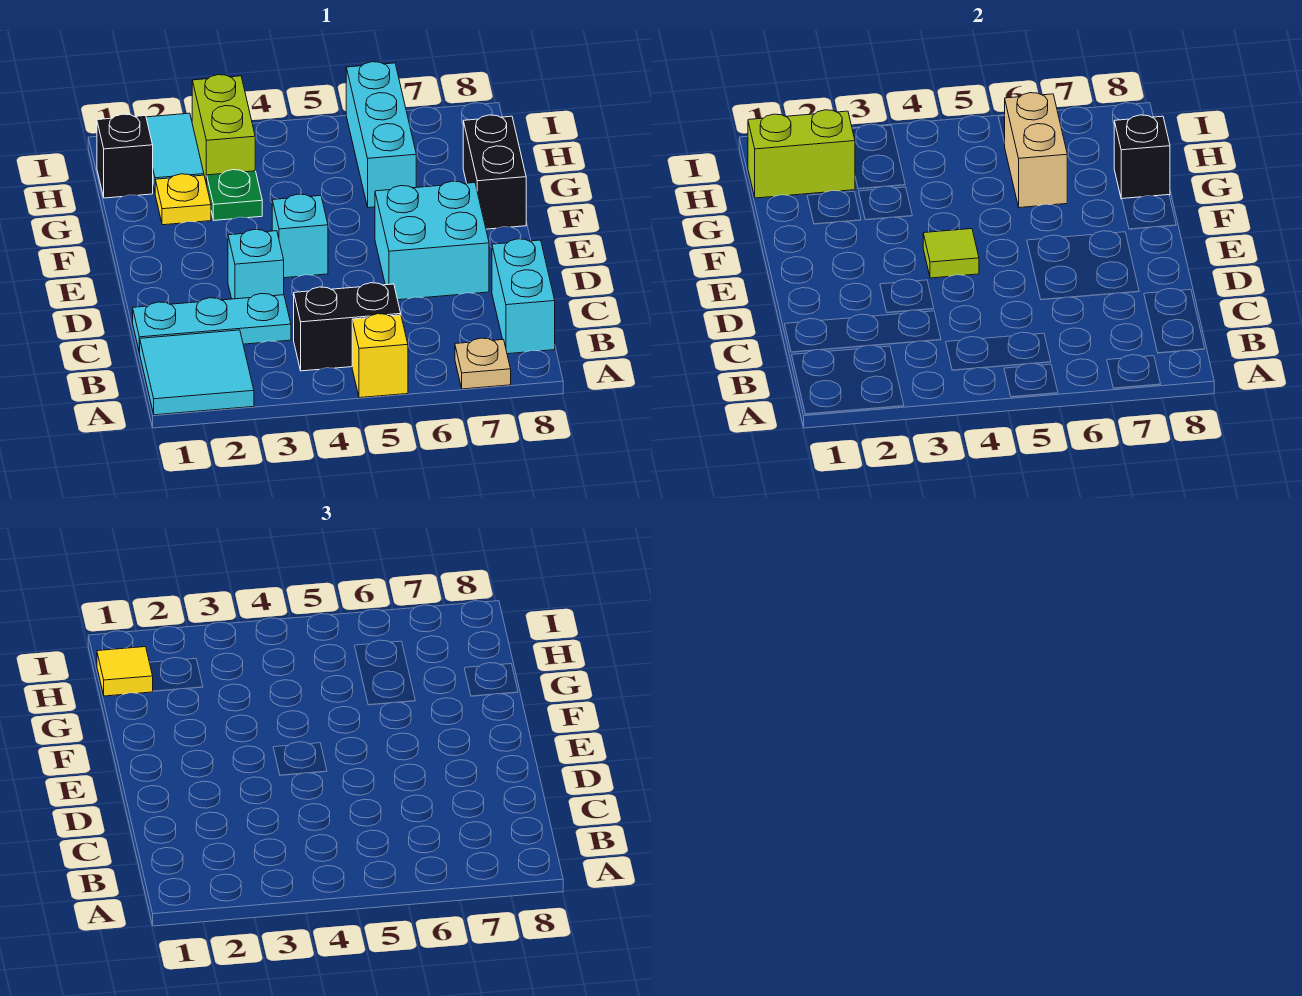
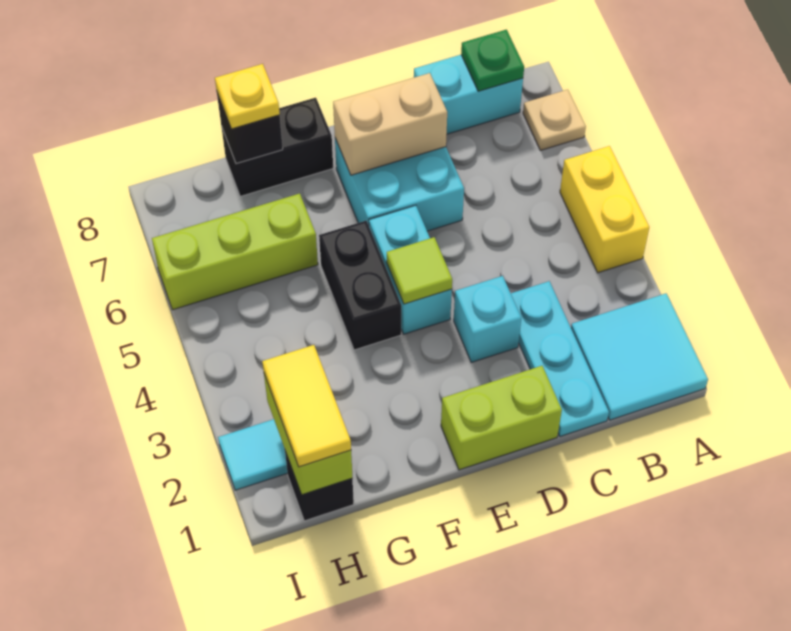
yellow 1x1 brick [352,314,408,398] -> yellow 1x2 brick [560,146,649,273]
black 1x2 brick [294,283,401,371] -> black 1x2 brick moved to [319,221,401,350]
cyan 1x1 brick [272,194,328,278] -> cyan 1x2 brick [369,205,452,334]
yellow 1x1 plate [155,174,211,225] -> yellow 1x1 plate moved to [215,64,280,129]
green 1x1 plate [207,170,262,220] -> green 1x1 plate moved to [461,30,524,91]
cyan 1x3 brick [346,62,416,208] -> lime 1x3 brick [152,193,318,310]
tan 1x2 brick [1004,93,1067,208] -> tan 1x2 brick moved to [333,73,447,175]
yellow 1x1 tile [97,647,153,696] -> yellow 1x2 tile [262,345,351,467]
lime 1x2 brick [192,75,255,185] -> lime 1x2 brick moved to [441,366,562,470]

